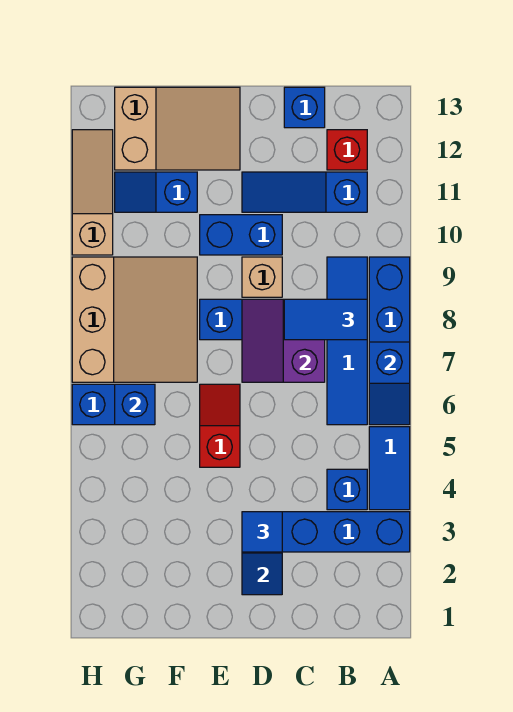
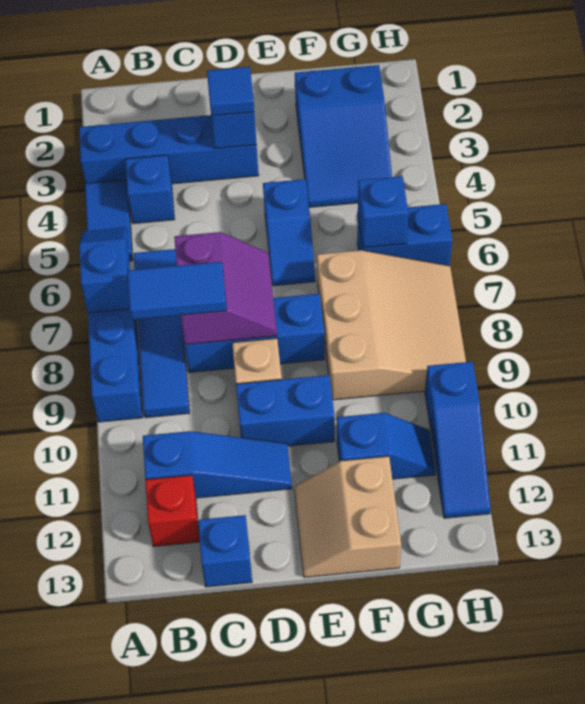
red 1x2 slope [200,384,240,467] -> blue 1x2 slope [263,179,315,286]
tan 2x3 slope [115,87,240,170] -> tan 2x2 slope [294,456,401,577]
none -> blue 2x3 slope [295,65,392,207]
tan 3x3 slope [72,257,197,382] -> tan 3x3 slope turned to [317,250,466,400]
tan 1x3 slope [72,130,113,255] -> blue 1x3 slope [425,362,491,518]

